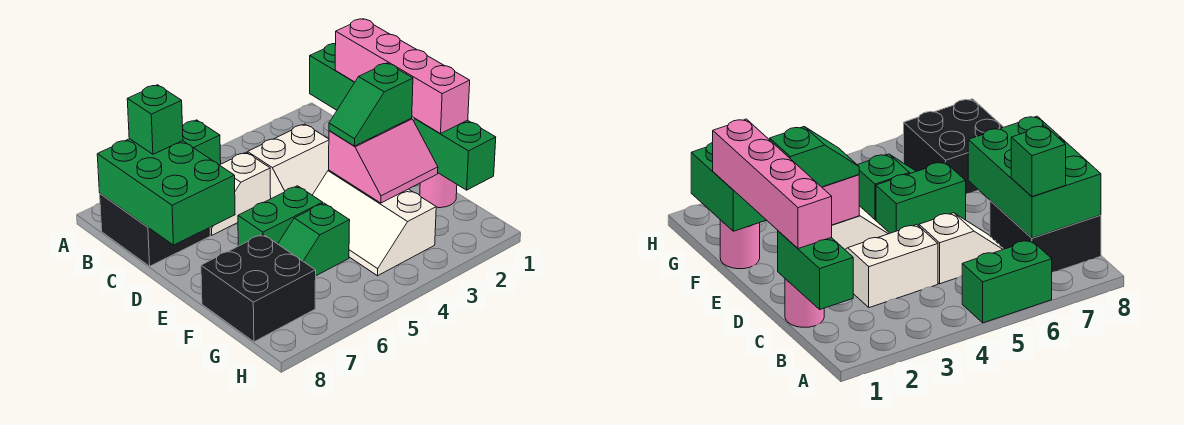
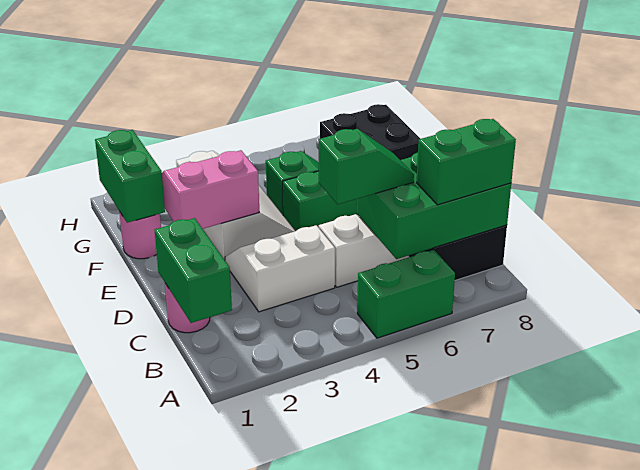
green 2x3 brick [97,139,235,245] -> green 2x3 brick turned to [357,153,511,259]
green 1x1 brick [127,85,183,154] -> green 1x2 brick [417,119,516,205]
pink 1x4 brick [335,19,470,134] -> none
green 1x2 slope [329,63,413,146] -> green 1x2 slope moved to [319,129,414,204]

